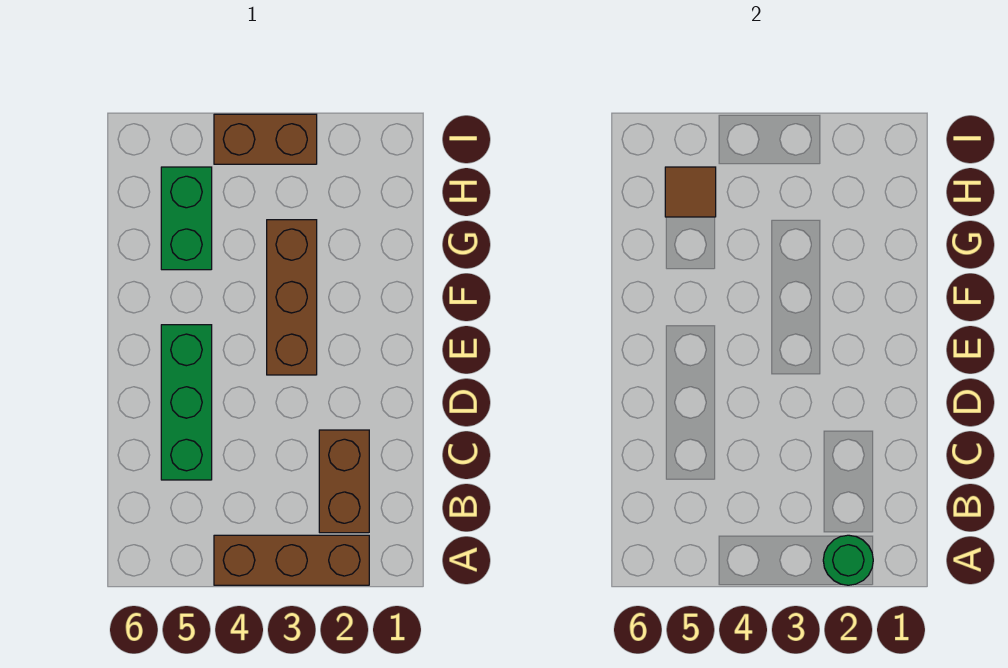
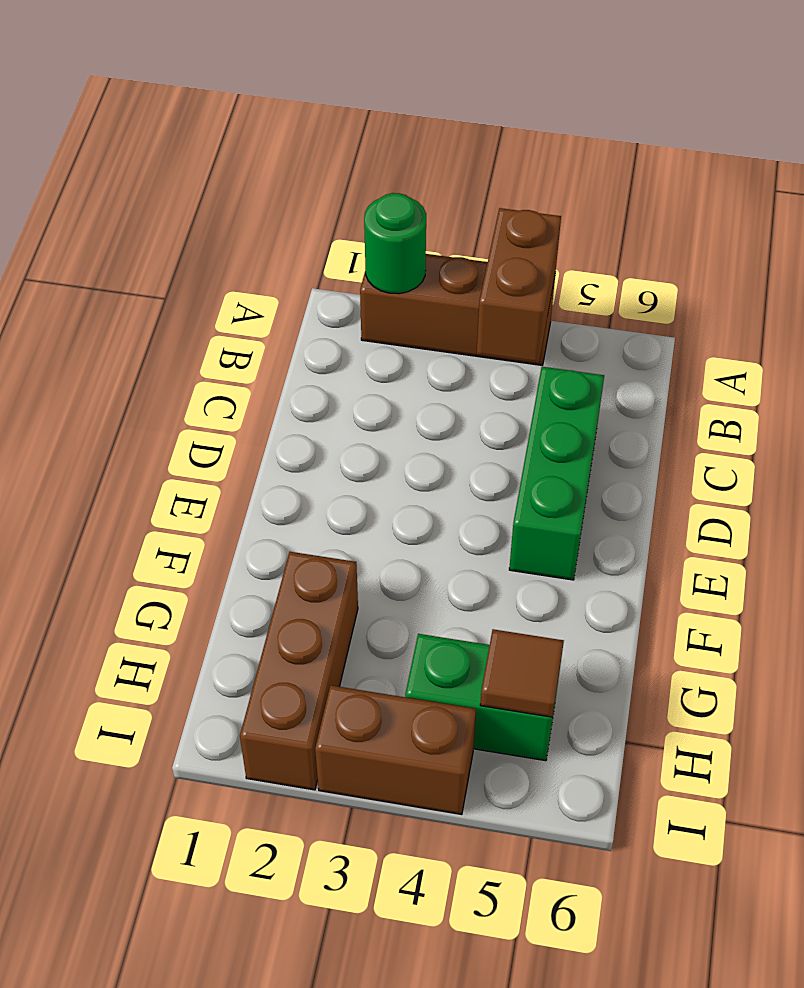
brown 1x2 brick [319,430,369,533] -> brown 1x2 brick moved to [477,208,561,363]
brown 1x3 brick [267,220,317,375] -> brown 1x3 brick moved to [240,552,358,790]
green 1x2 brick [161,167,212,270] -> green 1x2 brick turned to [405,634,560,761]

